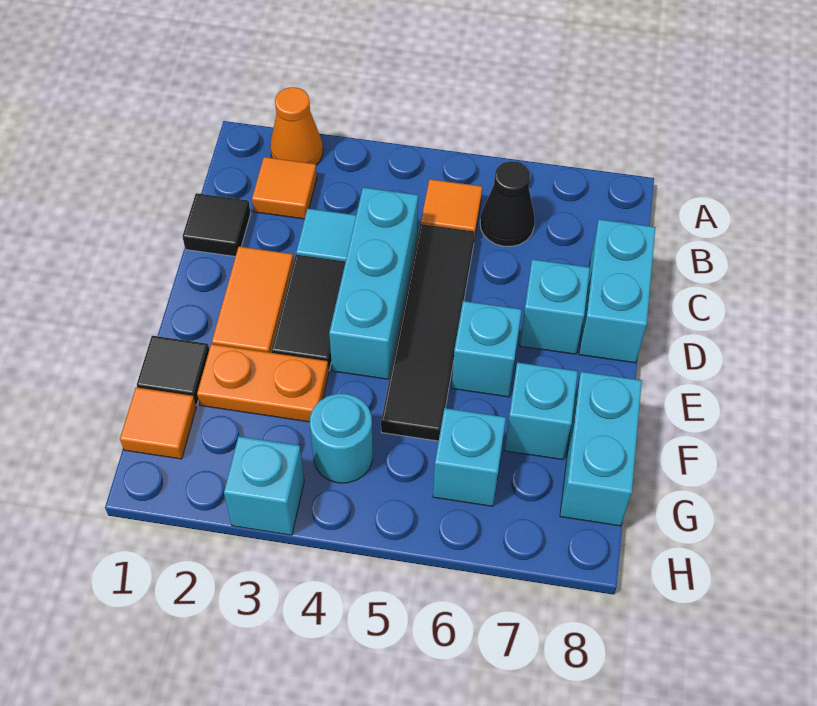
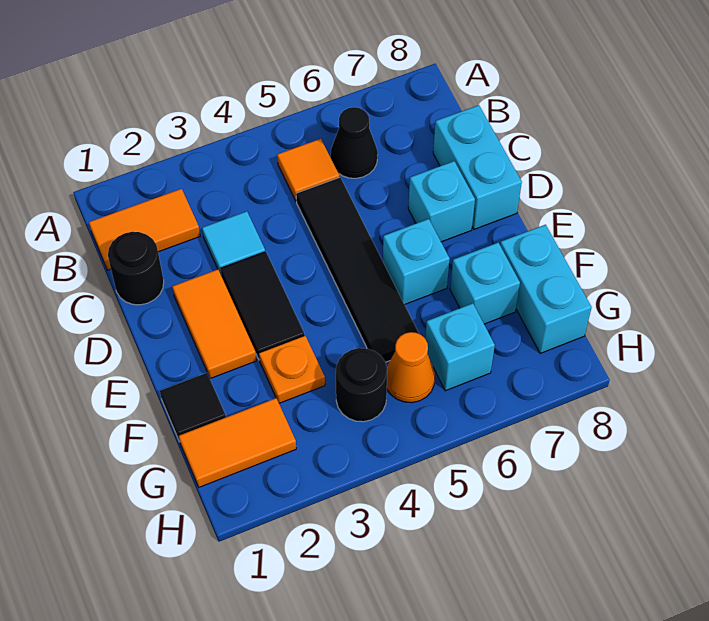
orange 1x1 cone [270,87,323,165] -> orange 1x1 cone moved to [387,332,435,403]
orange 1x1 tile [252,157,317,219] -> orange 1x2 tile [89,189,200,270]
black 1x1 tile [182,193,251,257] -> black 1x1 round brick [108,232,164,305]
cyan 1x3 brick [329,188,418,379] -> none
orange 1x2 plate [197,344,329,422] -> orange 1x1 plate [259,336,325,403]
orange 1x1 tile [120,387,196,459] -> orange 1x2 tile [179,398,296,487]
cyan 1x1 round brick [310,394,373,483] -> black 1x1 round brick [336,348,387,422]
cyan 1x1 brick [224,436,304,535] -> none

